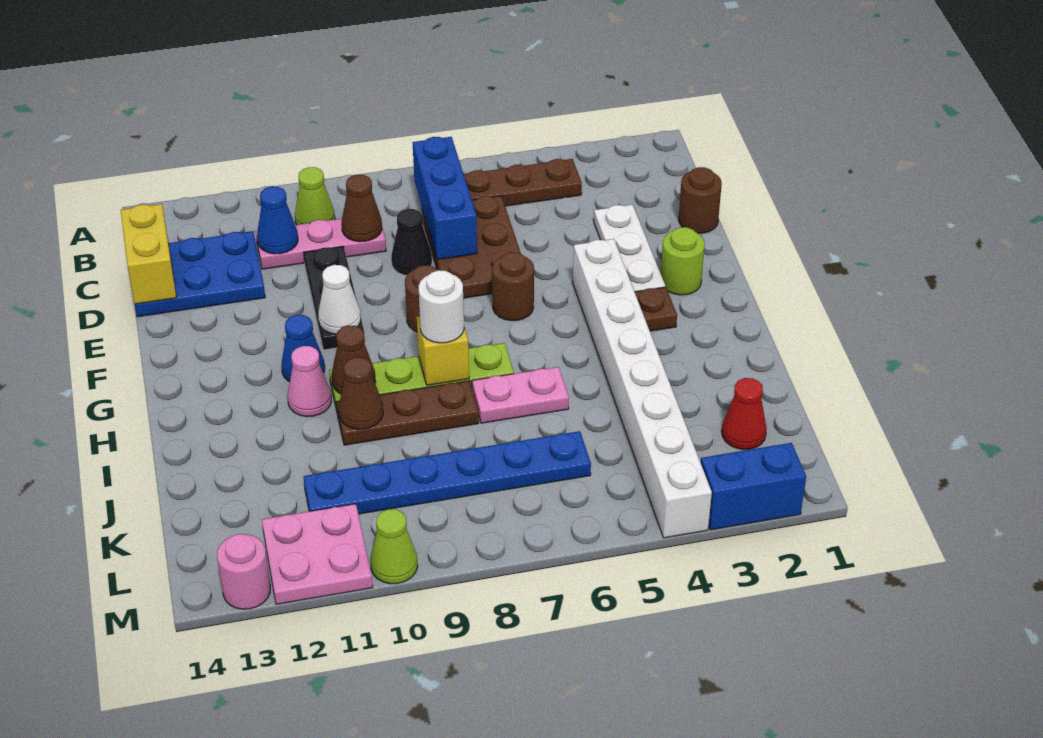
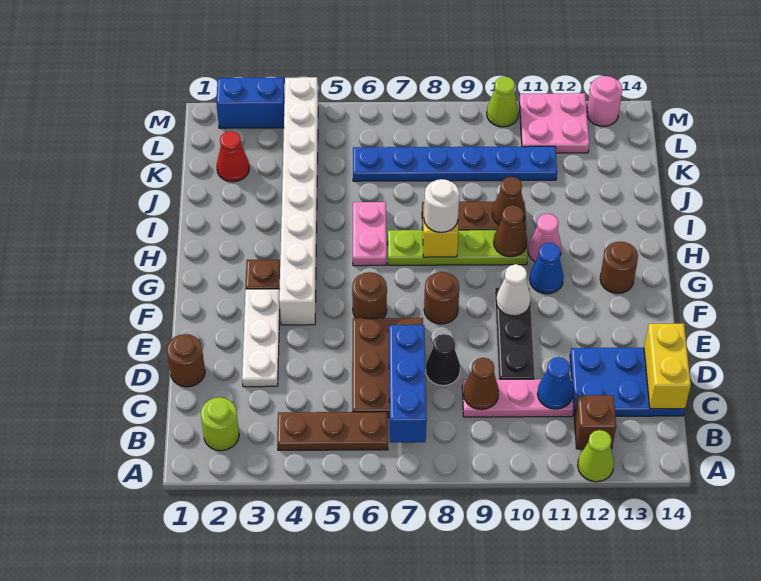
lime 1x1 cone [295,167,335,225] -> lime 1x1 cone moved to [578,430,614,482]
none -> brown 1x1 brick [574,395,616,449]
lime 1x1 round brick [661,227,705,295] -> lime 1x1 round brick moved to [201,397,239,451]
none -> brown 1x1 round brick [600,242,638,293]
pink 1x2 plate [472,367,569,423] -> pink 1x2 plate turned to [353,202,386,266]

